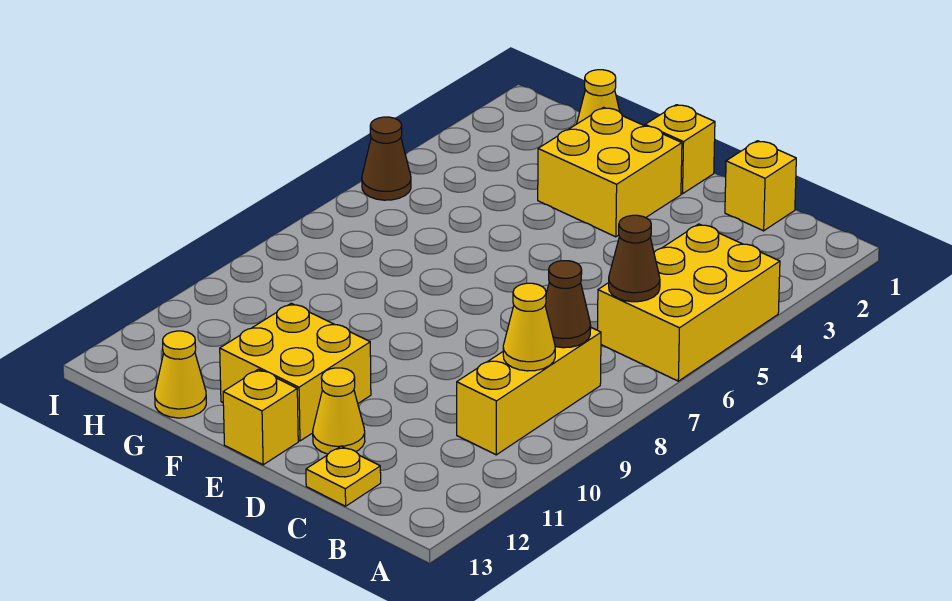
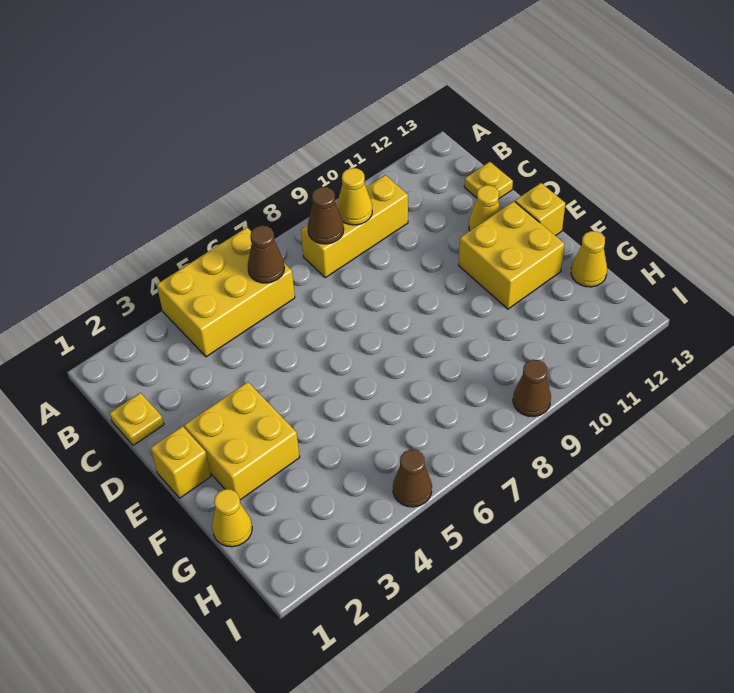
yellow 1x1 brick [725,141,796,231] -> yellow 1x1 plate [110,393,164,445]
none -> brown 1x1 cone [513,360,551,417]

